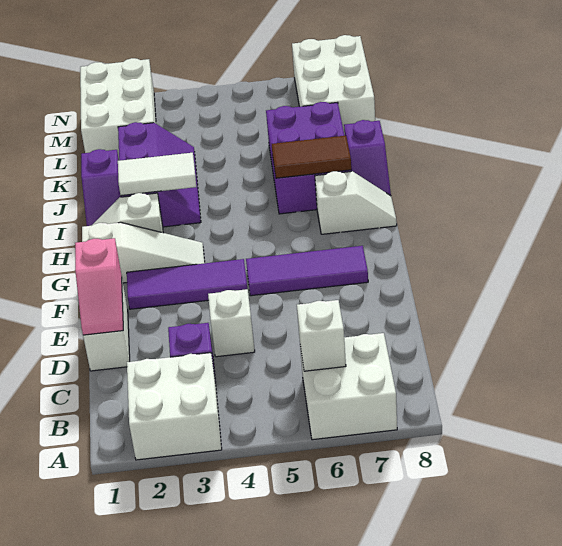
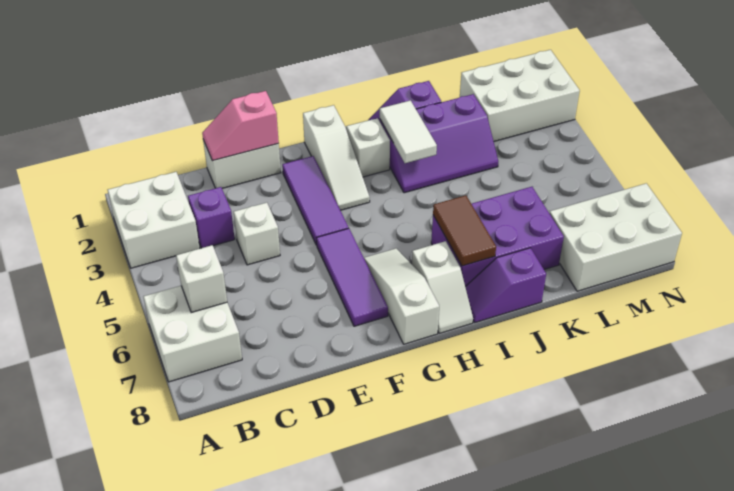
none -> white 1x3 slope [364,249,439,344]

